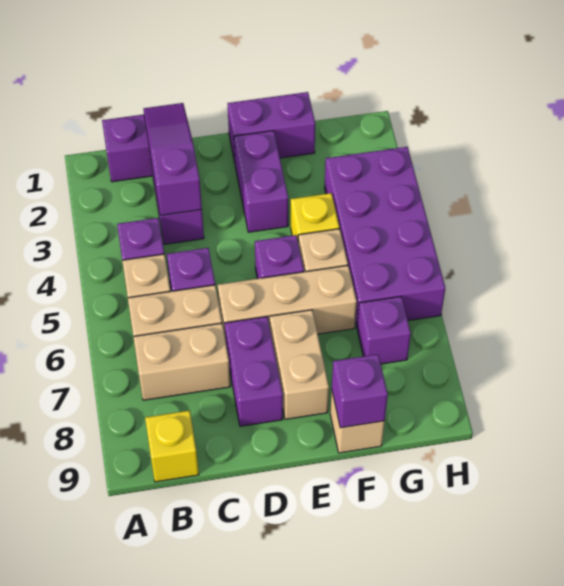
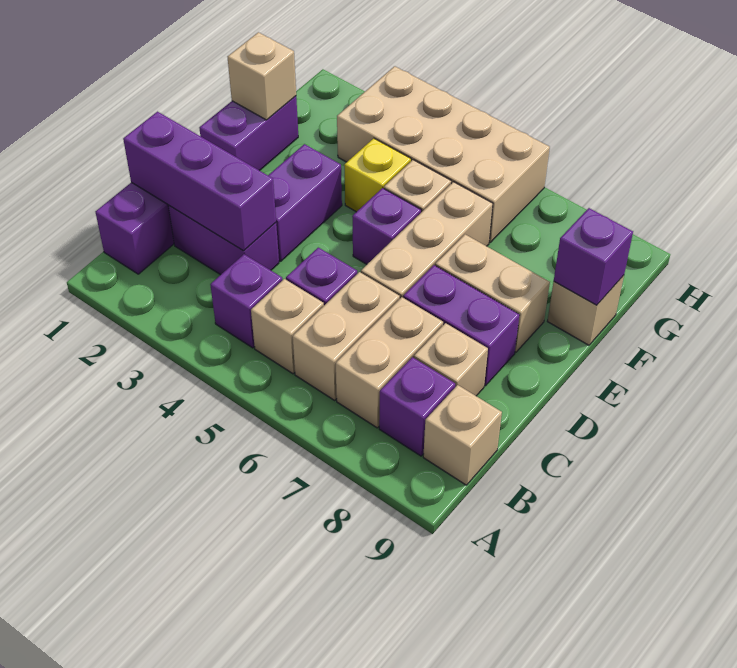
yellow 1x1 brick [145,411,199,482] -> tan 1x1 brick [423,385,502,485]
purple 1x3 slope [143,103,202,215] -> purple 1x3 brick [123,112,276,251]
none -> tan 1x1 brick [414,323,488,396]
purple 1x2 brick [234,131,288,232] -> purple 1x2 brick turned to [268,144,342,261]
none -> tan 1x1 brick [228,32,296,120]
purple 2x4 brick [324,147,445,327] -> tan 2x4 brick [337,66,550,242]
purple 1x1 brick [357,297,411,364] -> purple 1x1 brick moved to [379,357,455,456]

